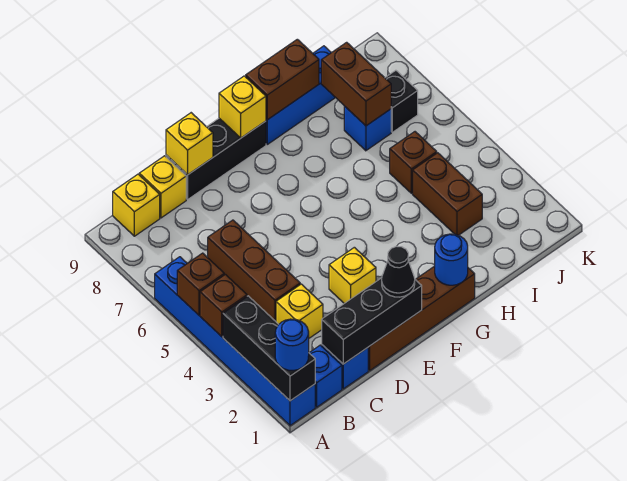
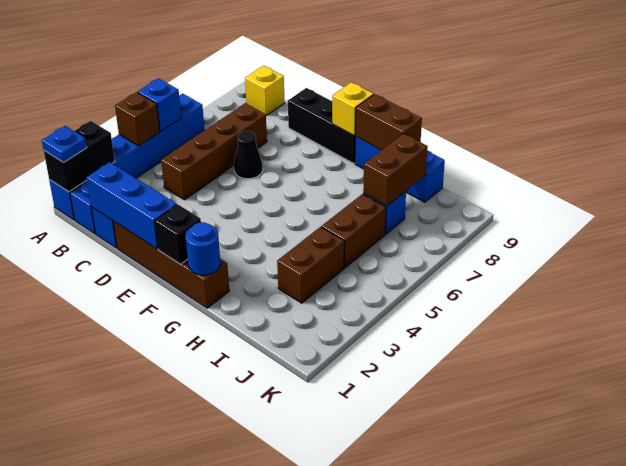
black 1x3 brick [223,296,315,401] -> black 1x2 brick [44,121,115,192]
blue 1x1 round brick [275,319,309,370] -> blue 1x1 plate [42,126,87,163]
brown 1x1 brick [177,253,224,315] -> blue 1x1 brick [138,78,181,131]
black 1x3 brick [322,278,422,364] -> blue 1x3 brick [87,162,177,249]
yellow 1x1 brick [276,284,323,338] -> none
brown 1x3 brick [208,220,300,321] -> brown 1x4 brick [161,103,267,200]
yellow 1x1 brick [139,156,186,218] -> none
yellow 1x1 brick [166,113,213,175] -> none
black 1x1 cone [382,246,415,297] -> black 1x1 cone moved to [234,131,263,179]
yellow 1x1 brick [329,247,376,303] -> none
brown 1x1 brick [390,132,437,193] -> brown 1x2 brick [321,194,386,268]
black 1x1 brick [385,70,418,132] -> black 1x1 brick moved to [155,205,201,264]

